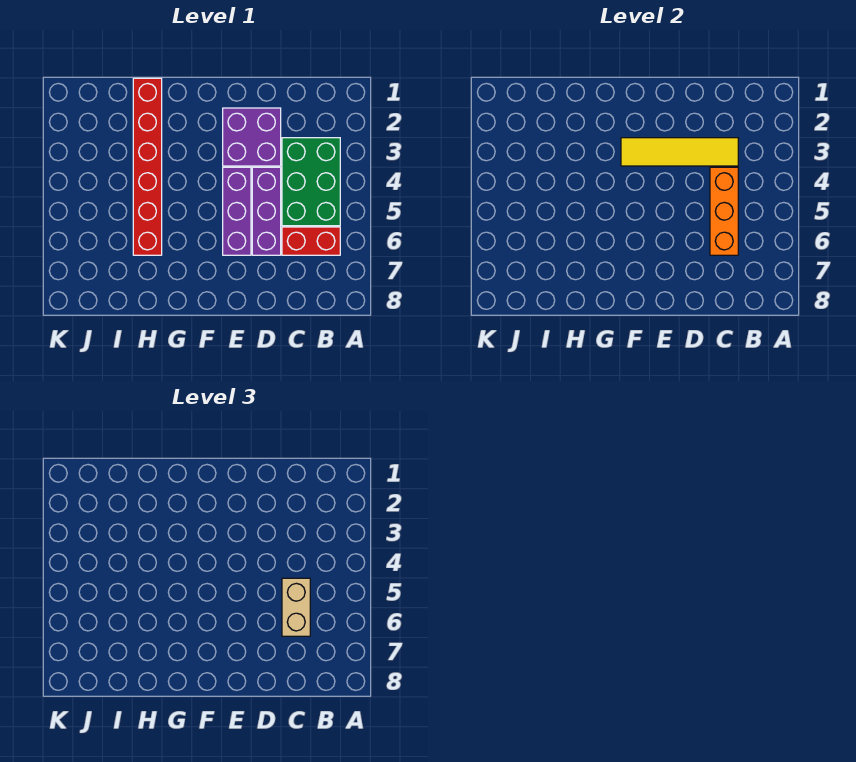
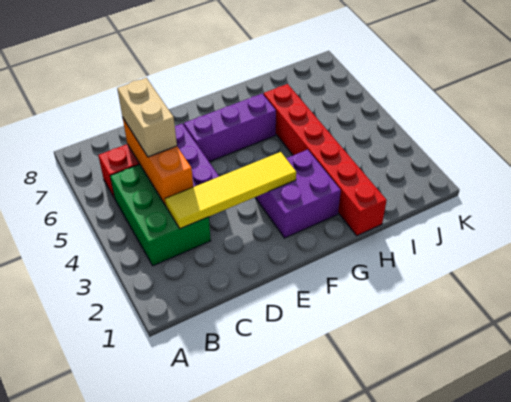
purple 2x2 brick [223,108,281,166] -> purple 2x2 brick moved to [255,150,341,238]
purple 1x3 brick [223,167,251,255] -> purple 1x3 brick turned to [184,94,276,162]

